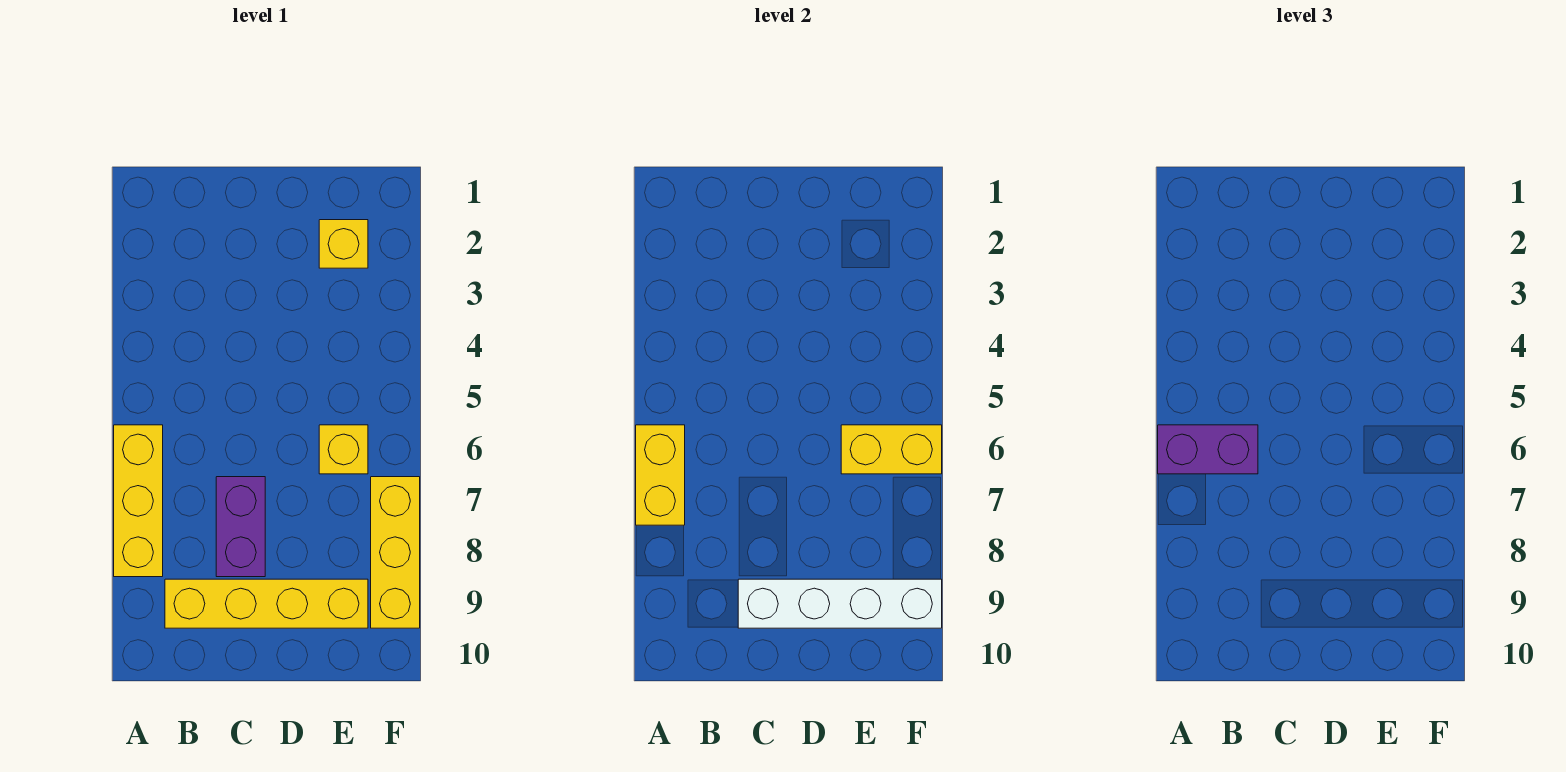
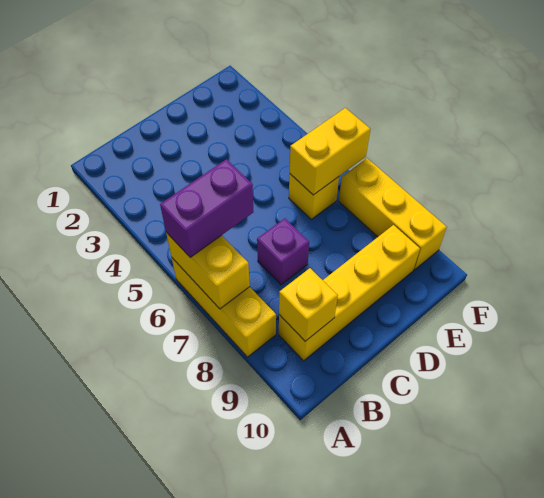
purple 1x2 brick [216,477,265,577] -> purple 1x1 brick [257,218,309,285]
white 1x4 brick [738,579,942,628] -> none
yellow 1x1 brick [319,220,368,268] -> yellow 1x1 brick moved to [279,268,338,341]

